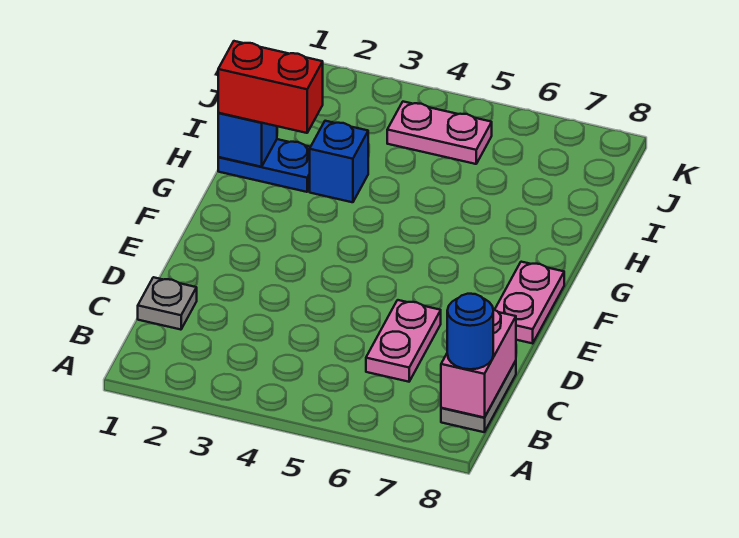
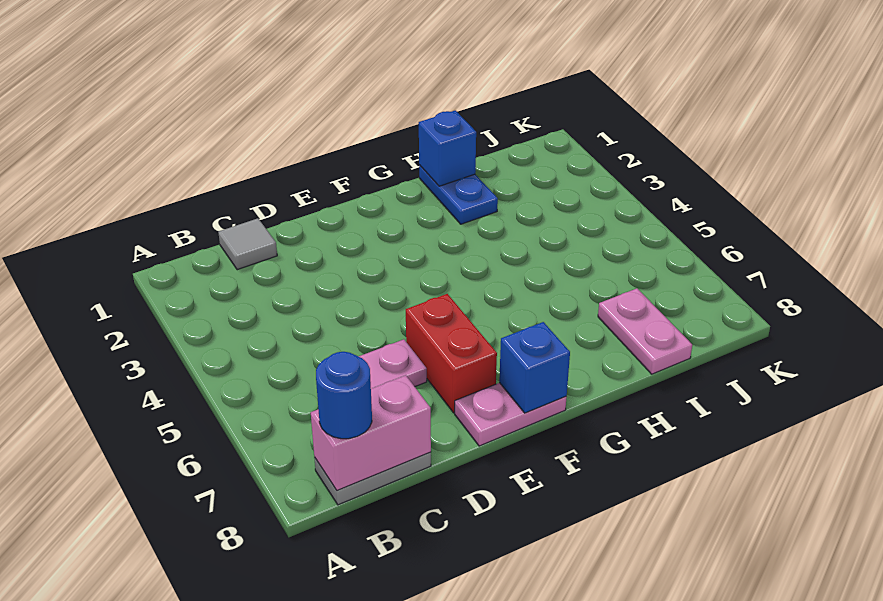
grey 1x1 plate [138,277,197,330] -> grey 1x1 tile [218,218,277,270]
red 1x2 brick [218,41,323,133] -> red 1x2 brick moved to [406,294,497,413]
blue 1x1 brick [310,121,368,202] -> blue 1x1 brick moved to [499,322,570,413]
pink 1x2 plate [387,102,492,164] -> pink 1x2 plate moved to [598,288,692,374]

